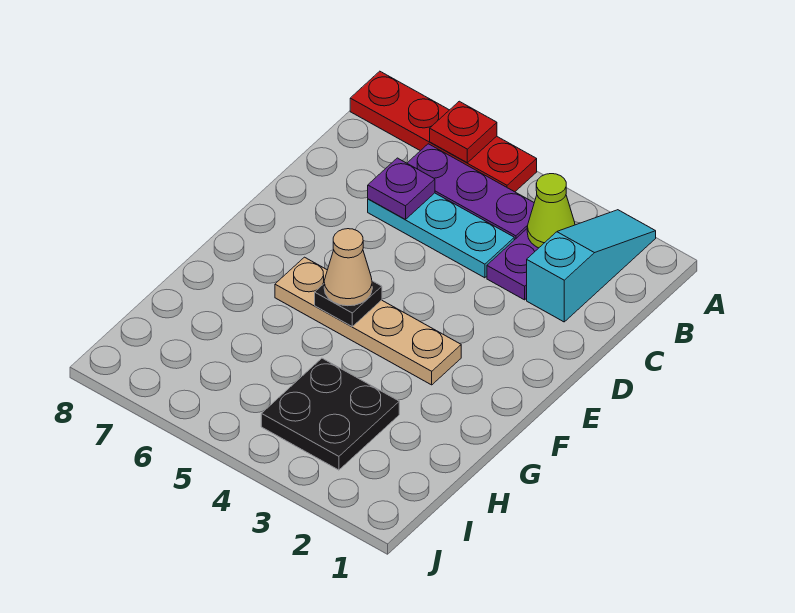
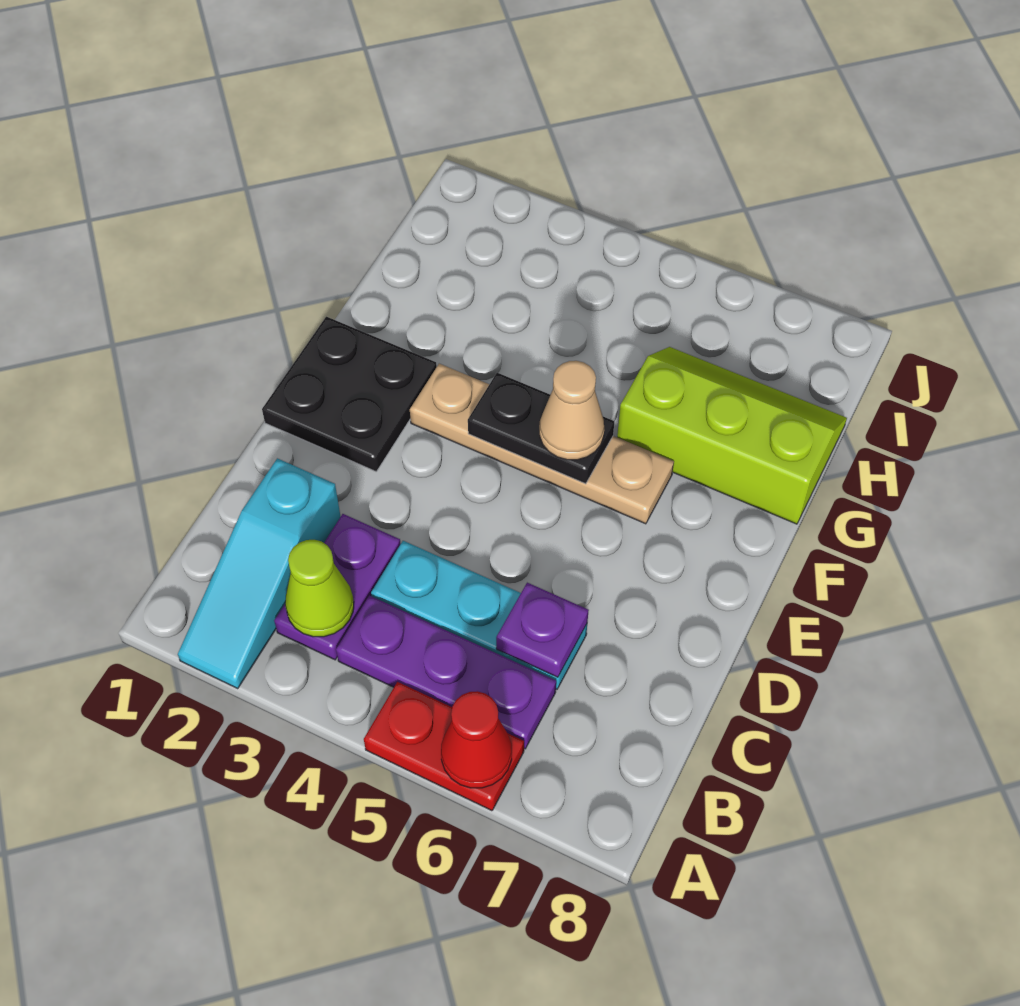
red 1x4 plate [350,71,537,192] -> red 1x2 plate [364,682,524,811]
red 1x1 plate [430,101,497,163] -> red 1x1 cone [441,691,512,788]
black 1x1 plate [315,281,382,326] -> black 1x2 plate [468,373,614,484]
none -> lime 2x3 slope [617,347,847,524]
black 2x2 plate [261,358,399,470] -> black 2x2 plate moved to [262,317,437,471]

